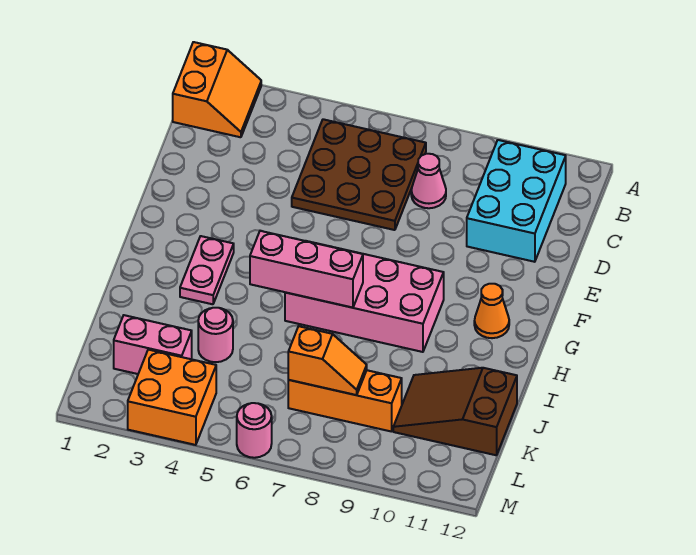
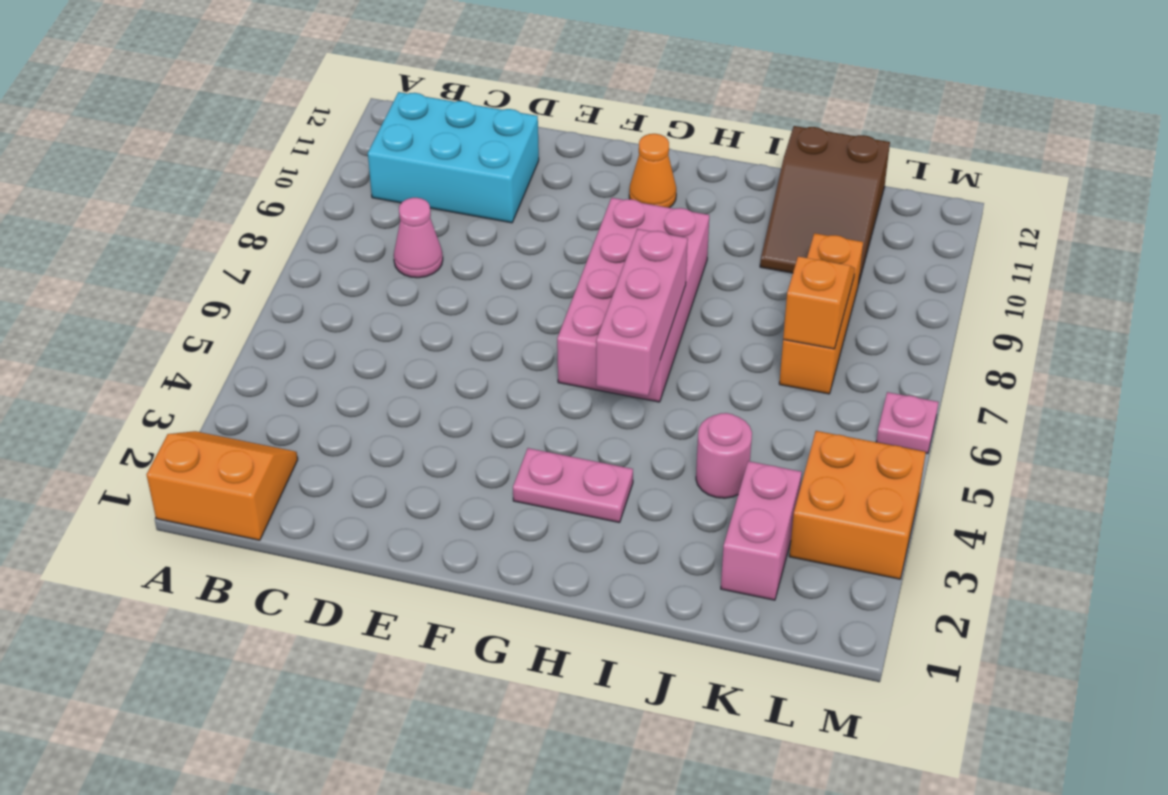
brown 3x3 plate [292,119,426,230] -> none
pink 1x1 round brick [237,403,272,458] -> pink 1x1 plate [876,392,938,453]

